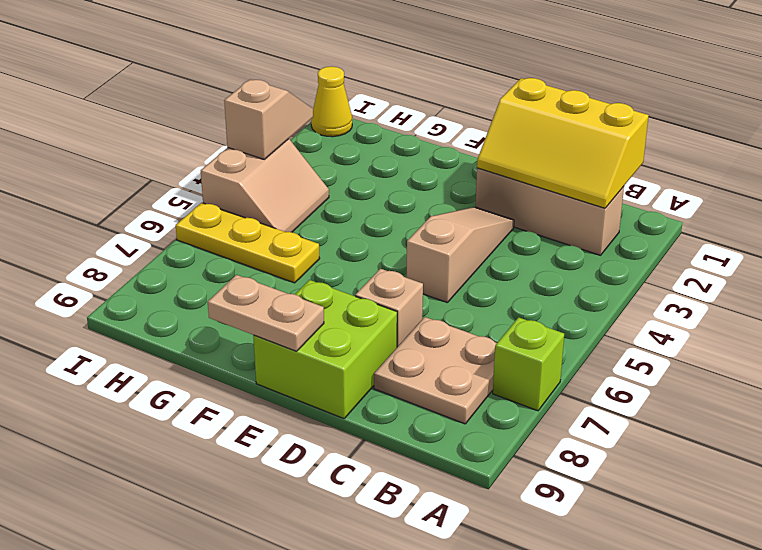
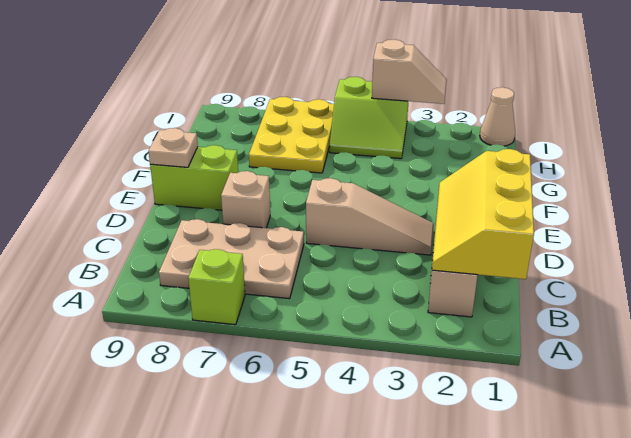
tan 2x2 plate [374,317,497,424] -> tan 2x3 plate [159,219,304,299]
lime 2x2 brick [253,280,397,419] -> lime 1x2 brick [150,145,238,210]
tan 1x2 plate [208,275,324,351] -> tan 1x1 plate [148,128,198,167]
yellow 1x3 plate [176,203,320,283] -> yellow 2x3 plate [249,97,334,173]
tan 2x2 slope [201,139,329,232] -> lime 2x2 slope [330,77,409,159]
yellow 1x1 cone [311,66,352,137] -> tan 1x1 cone [480,87,515,146]

